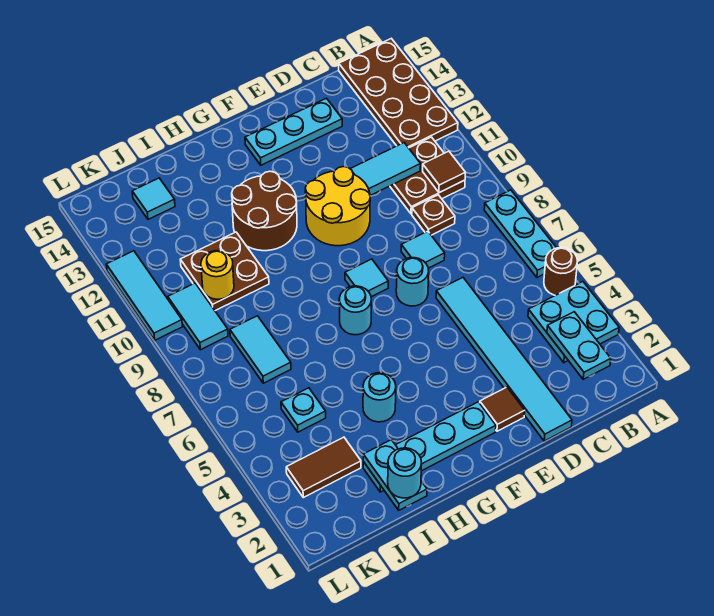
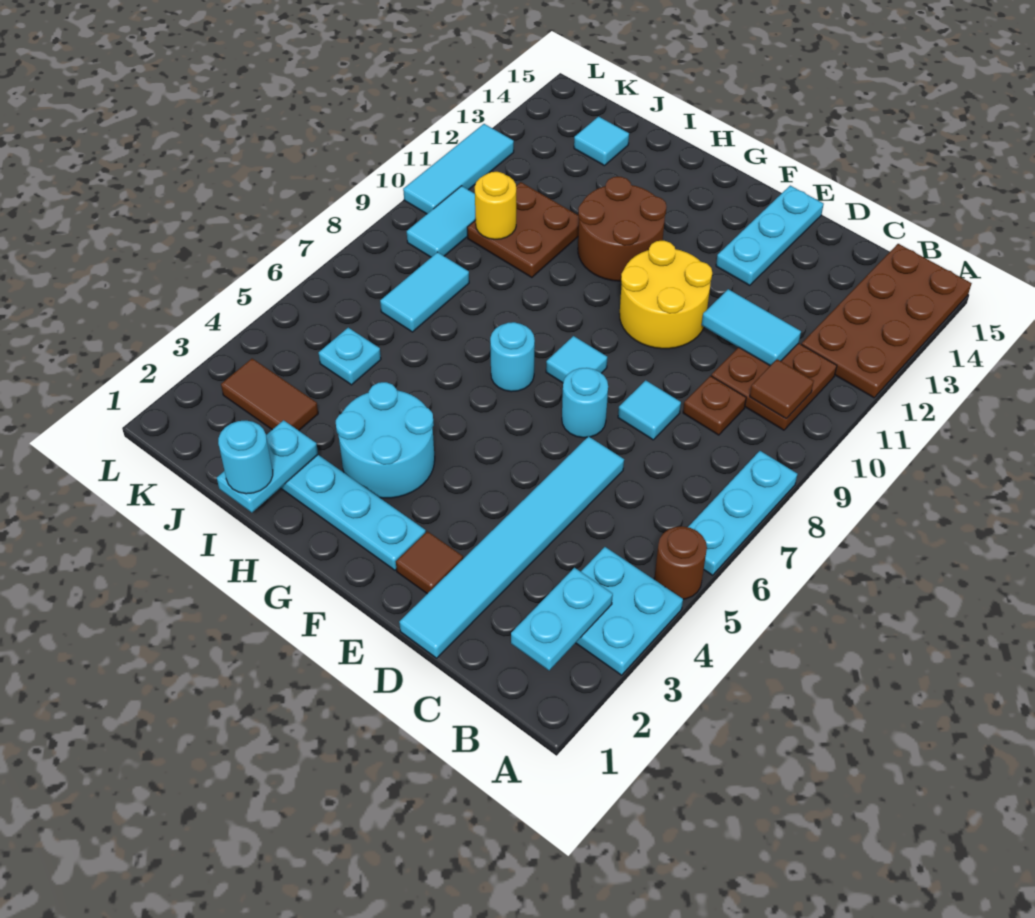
cyan 1x3 plate [245,98,342,165] -> cyan 1x3 plate turned to [716,186,824,285]
cyan 1x1 round brick [363,373,396,422] -> cyan 2x2 round brick [336,382,435,498]

